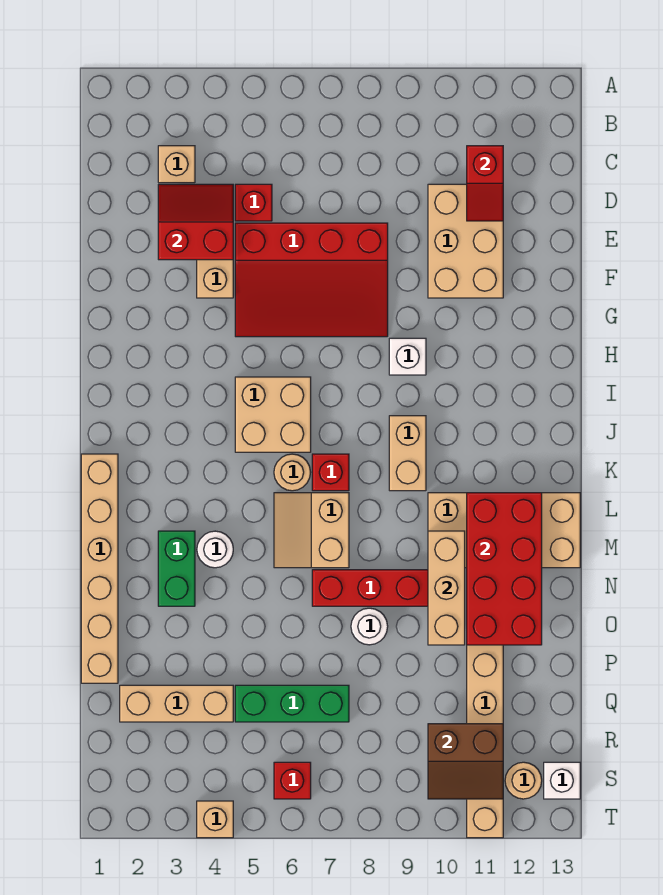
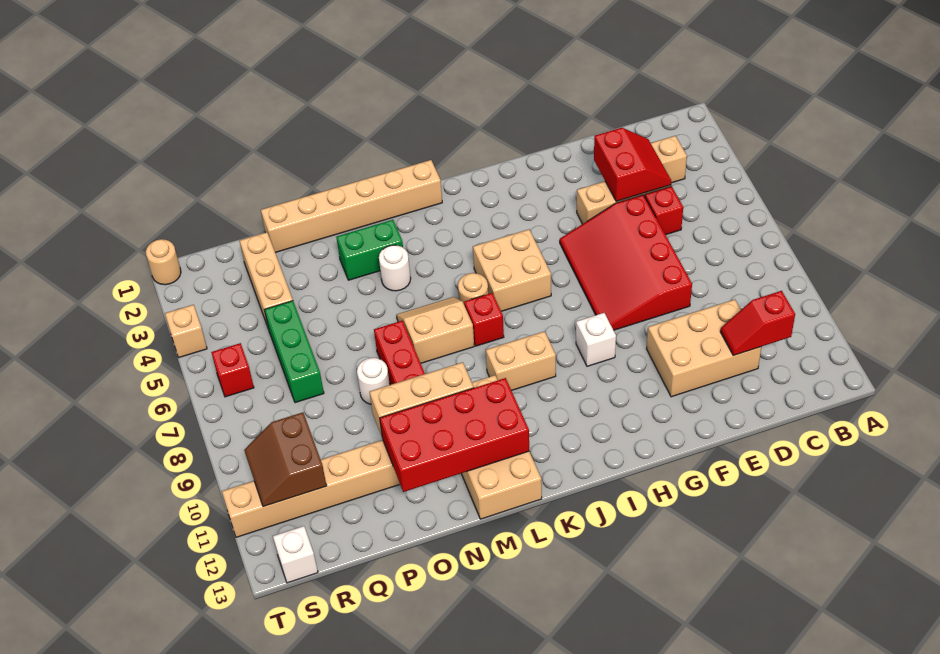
tan 1x1 round brick [505,762,542,799] -> tan 1x1 round brick moved to [146,239,181,285]

